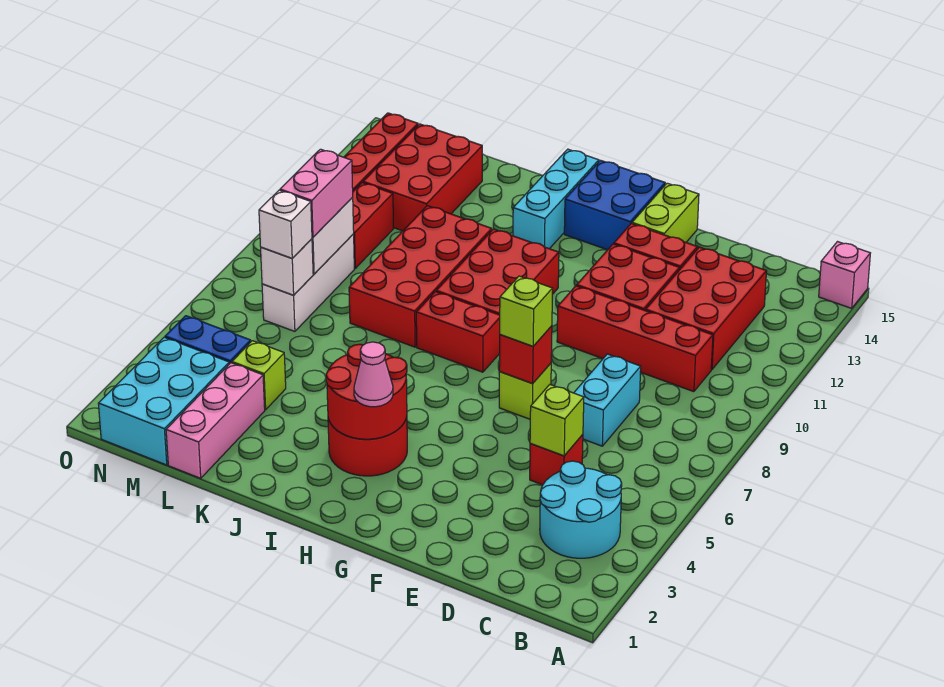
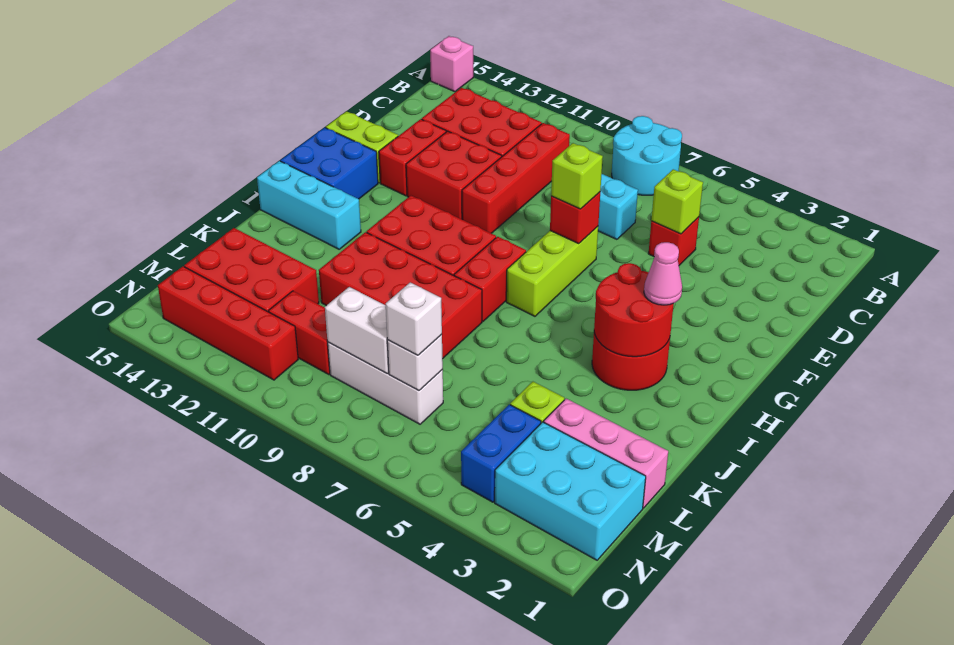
cyan 2x2 round brick [540,461,622,558] -> cyan 2x2 round brick moved to [612,116,682,195]
lime 1x1 brick [499,363,551,419] -> lime 1x3 brick [506,227,598,316]
pink 1x2 brick [280,149,353,237] -> none

